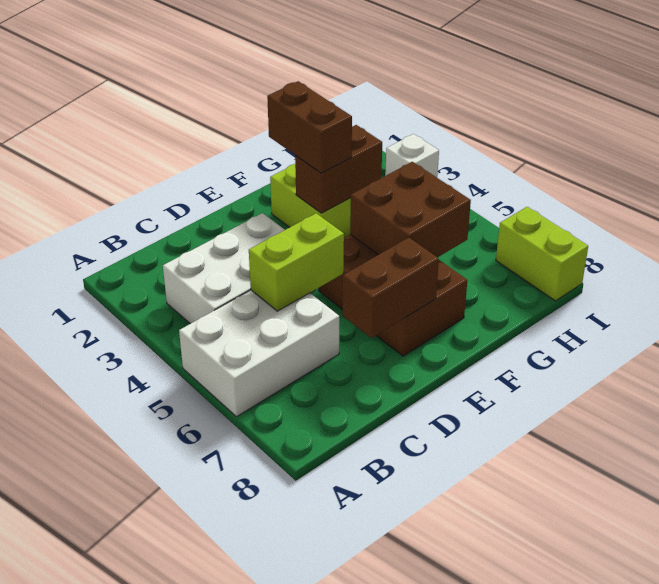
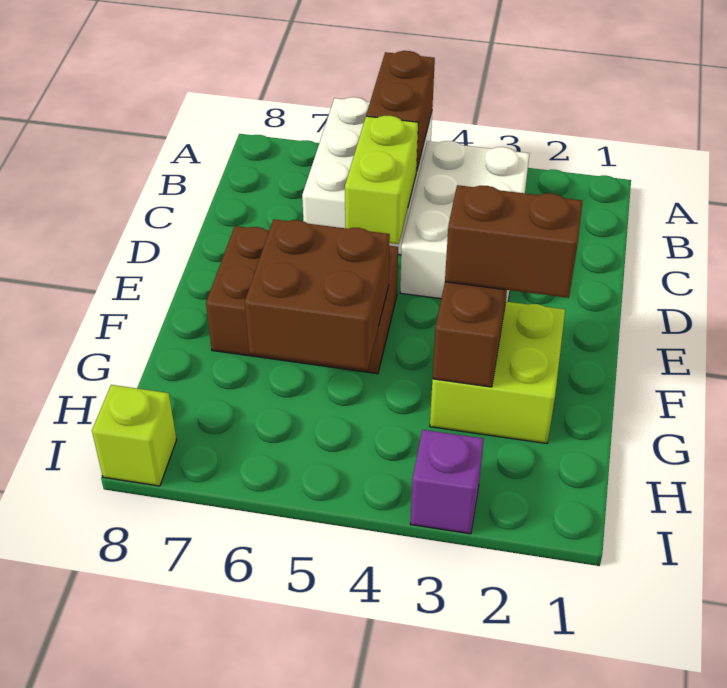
brown 1x2 brick [342,238,439,338] -> brown 1x2 brick moved to [366,51,435,172]
white 1x1 brick [385,134,439,177] -> purple 1x1 brick [410,430,484,534]
lime 1x2 brick [496,207,588,301] -> lime 1x1 brick [92,385,176,486]

